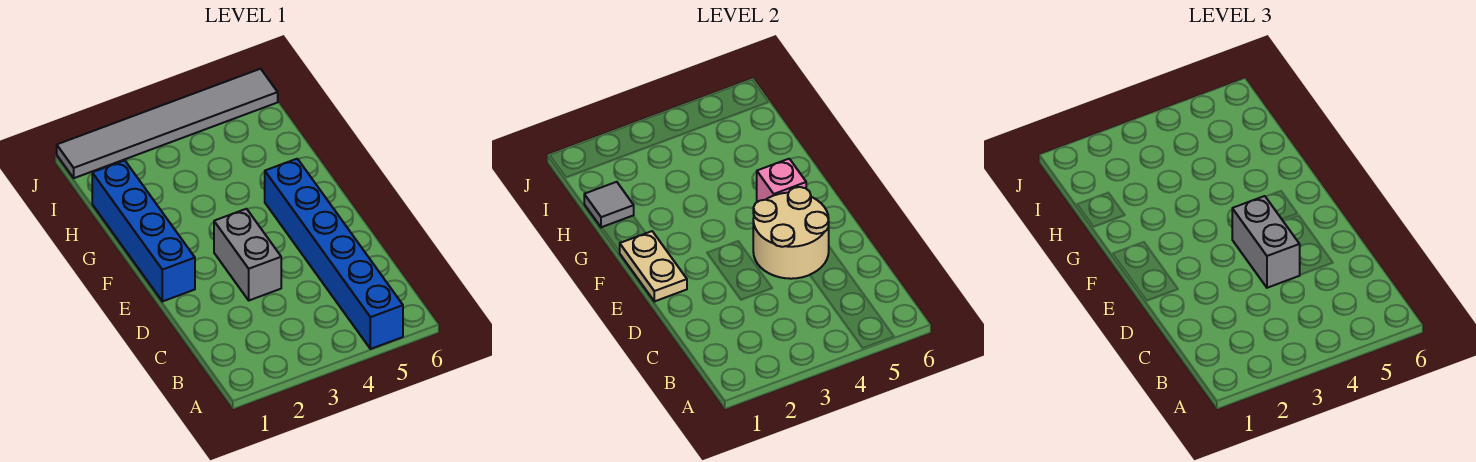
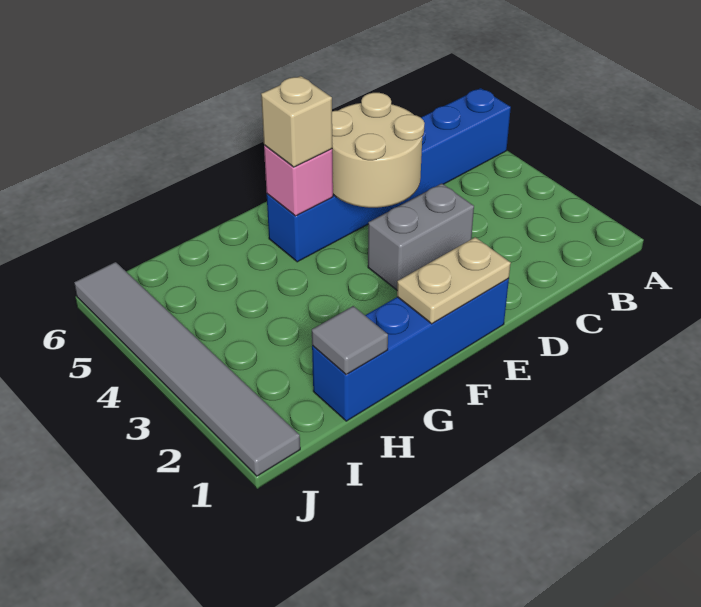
grey 1x2 brick [1232,196,1300,288] -> none
none -> tan 1x1 brick [261,76,332,167]

